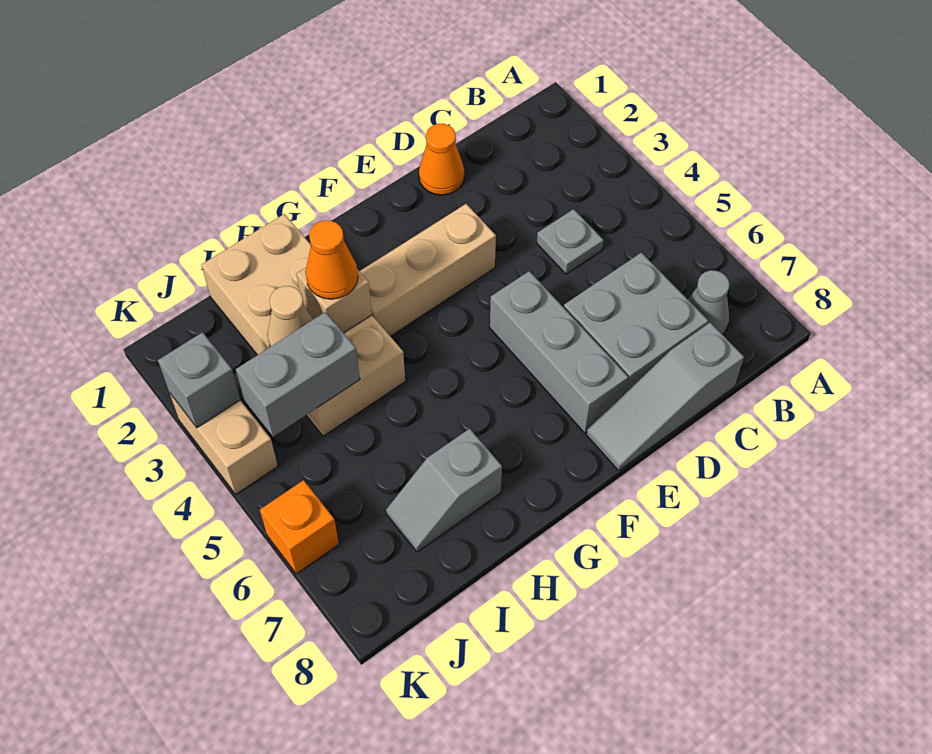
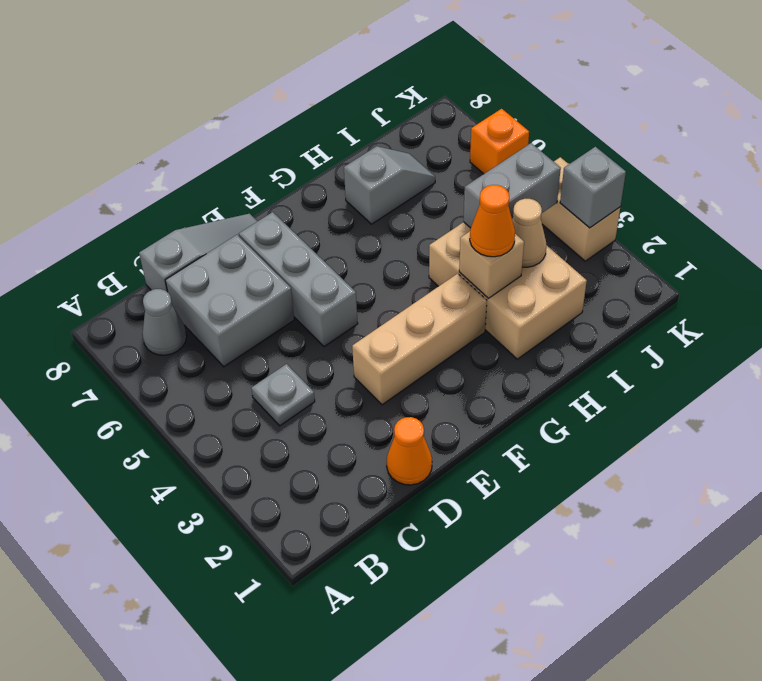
tan 2x4 brick [201,214,405,436] -> tan 2x3 brick [429,222,587,359]

